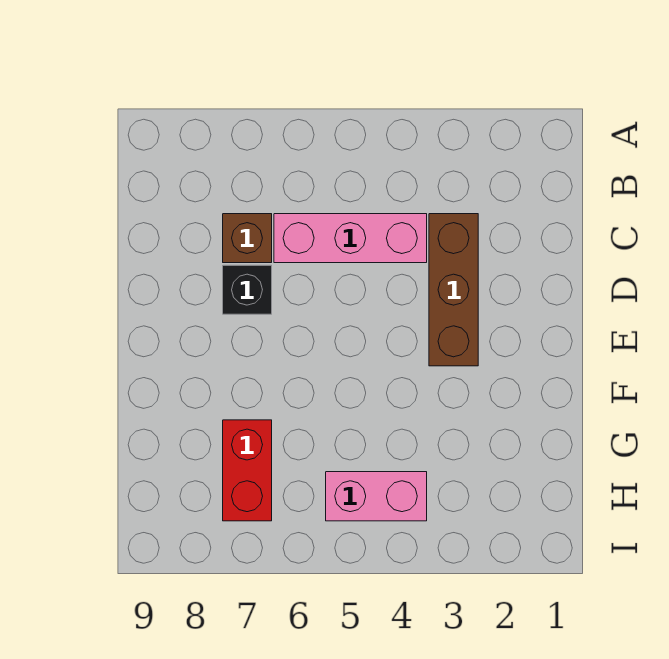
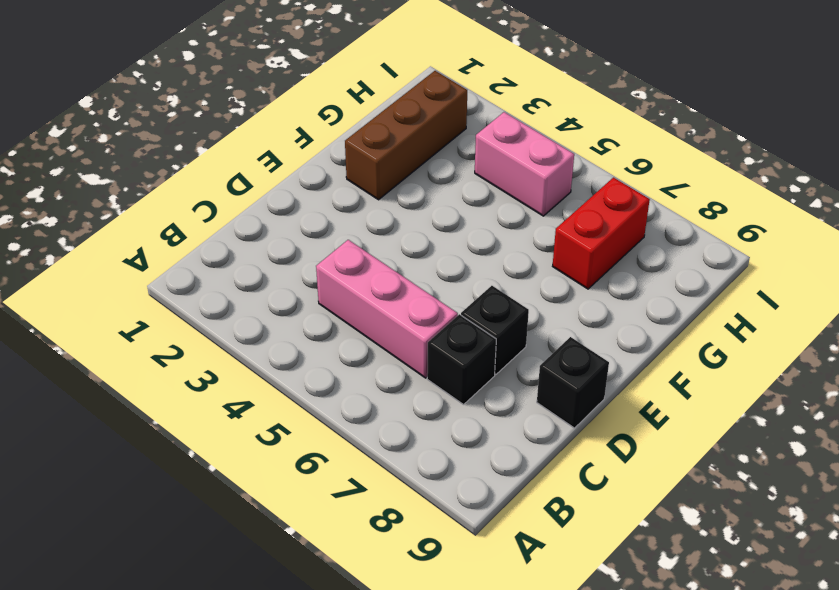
brown 1x3 brick [429,214,478,366] -> brown 1x3 brick moved to [345,71,467,200]
brown 1x1 brick [223,214,272,263] -> black 1x1 brick [427,314,496,405]
none -> black 1x1 brick [537,337,609,428]

